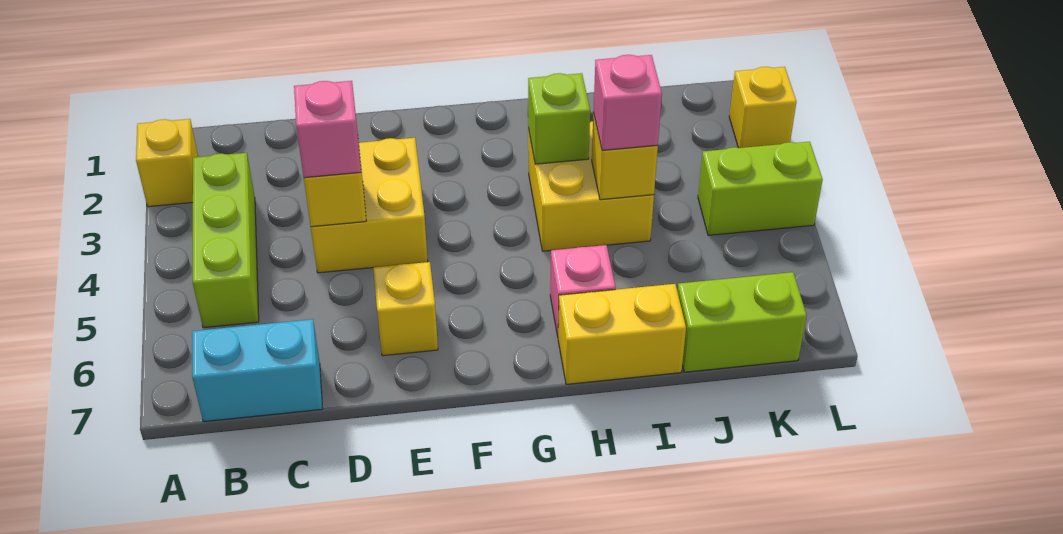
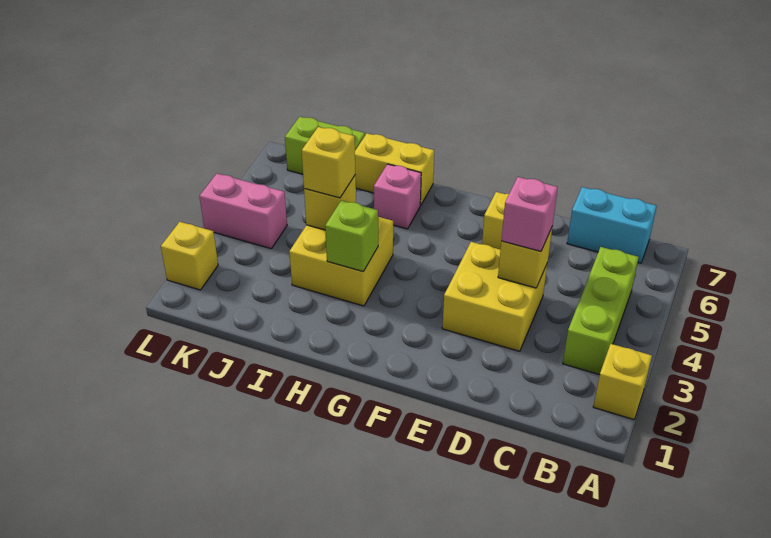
pink 1x1 brick [593,55,662,150] -> yellow 1x1 brick [302,127,356,198]
lime 1x2 brick [698,142,823,235] -> pink 1x2 brick [200,174,287,249]

